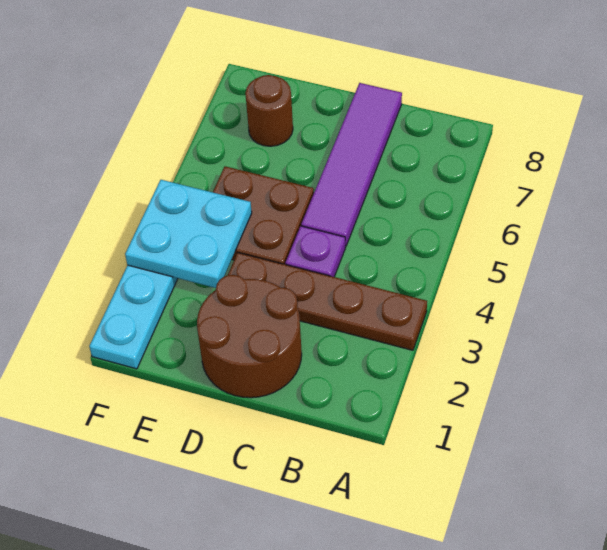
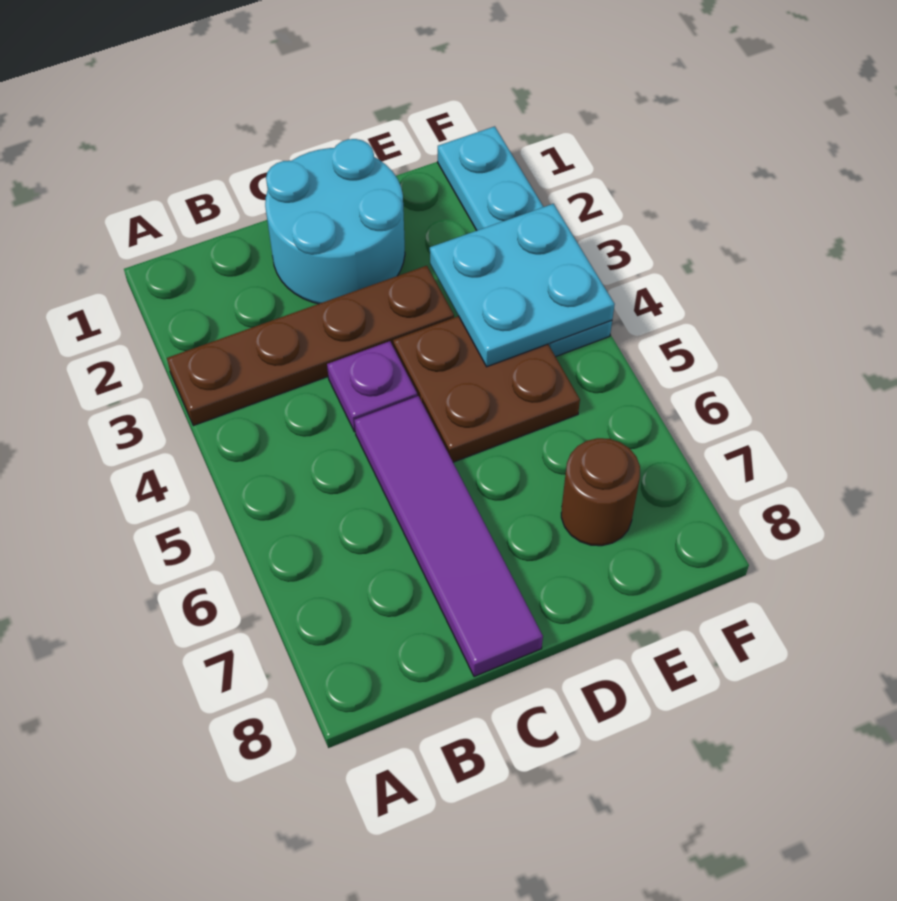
brown 2x2 round brick [197,275,302,398] -> cyan 2x2 round brick [265,139,405,304]

